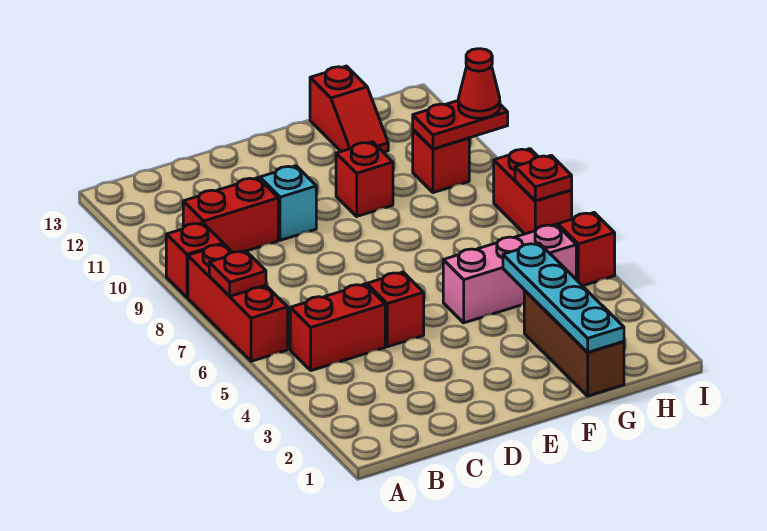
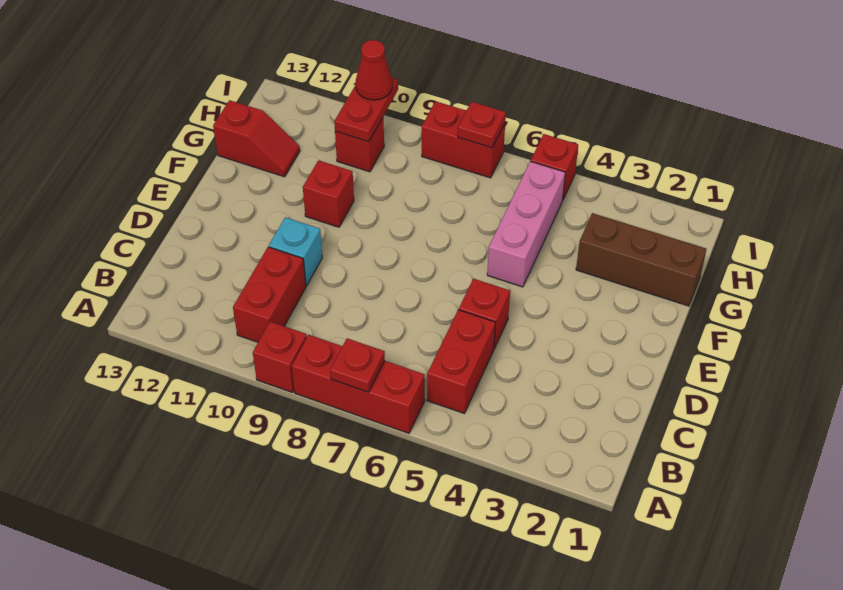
cyan 1x4 plate [503,243,624,352] -> none

